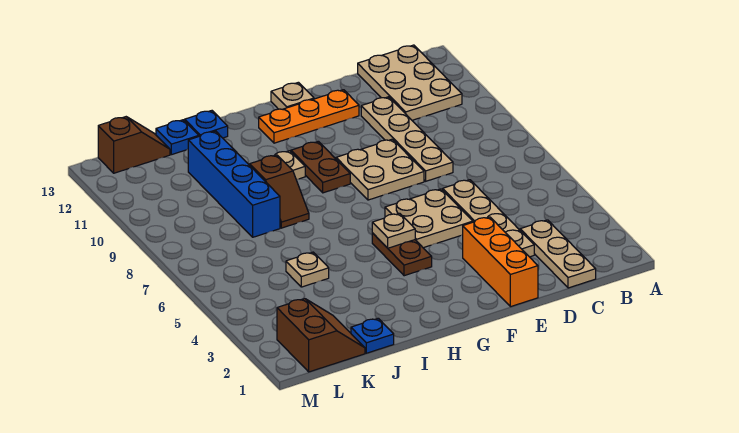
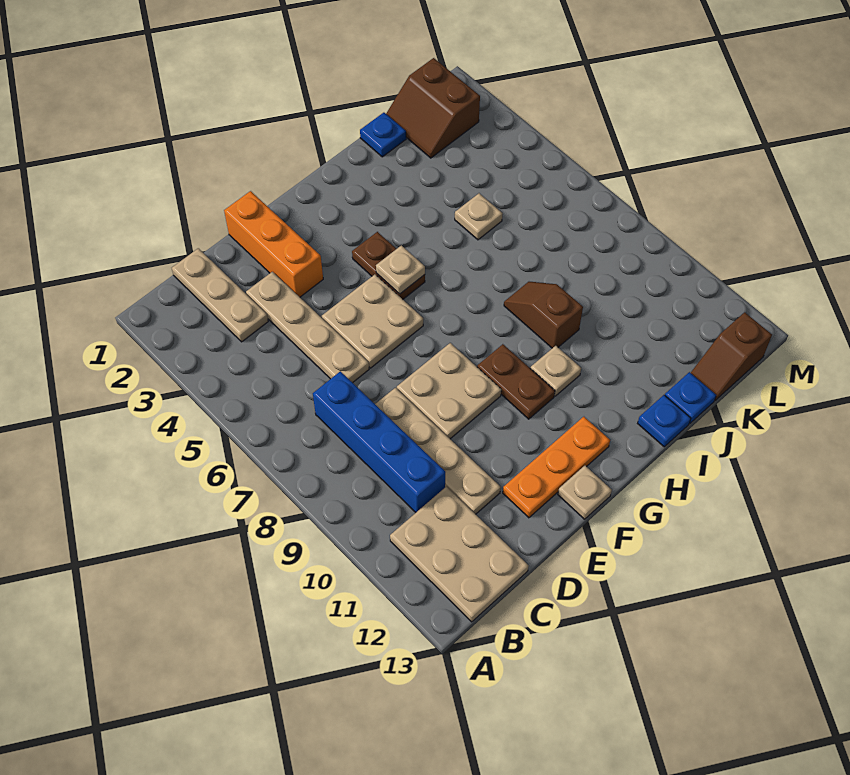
blue 1x4 brick [188,131,280,237] -> blue 1x4 brick moved to [313,371,445,512]

